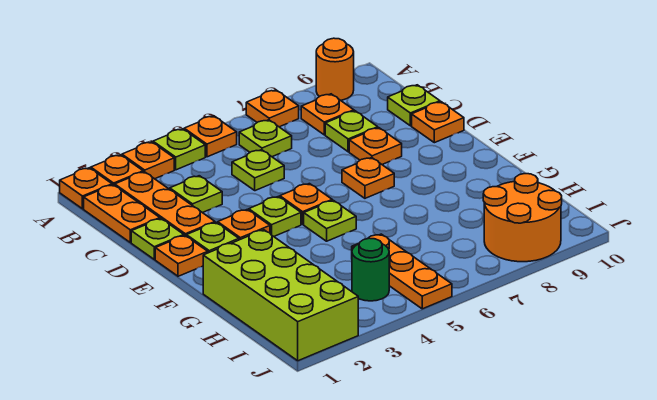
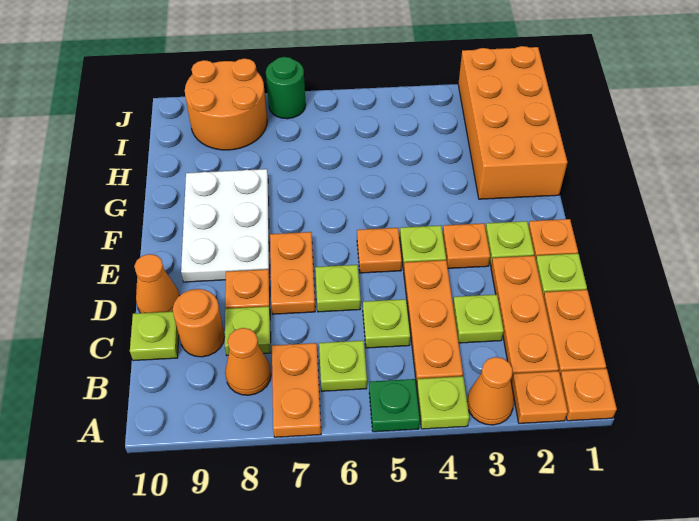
orange 1x1 plate [122,142,174,179] -> orange 1x1 cone [467,357,514,425]
orange 1x1 plate [184,116,237,157] -> green 1x1 plate [369,379,420,432]
orange 1x1 plate [246,90,299,127] -> orange 1x2 plate [272,343,321,437]
orange 1x1 round brick [316,38,354,100] -> orange 1x1 round brick moved to [173,289,225,357]
orange 1x1 plate [301,94,354,135] -> orange 1x1 cone [225,328,271,395]
orange 1x1 plate [412,102,464,143] -> orange 1x1 cone [134,254,179,313]
orange 1x1 plate [342,158,394,198] -> orange 1x2 plate [270,232,315,314]
none -> white 2x3 plate [181,169,270,282]
lime 1x1 plate [304,200,356,241] -> lime 1x1 plate moved to [315,265,361,312]
lime 2x4 brick [203,230,358,361] -> orange 2x4 brick [458,46,567,199]
orange 1x3 plate [352,234,452,309] -> orange 1x3 plate moved to [404,260,463,386]
green 1x1 round brick [352,238,389,301] -> green 1x1 round brick moved to [266,57,306,119]

